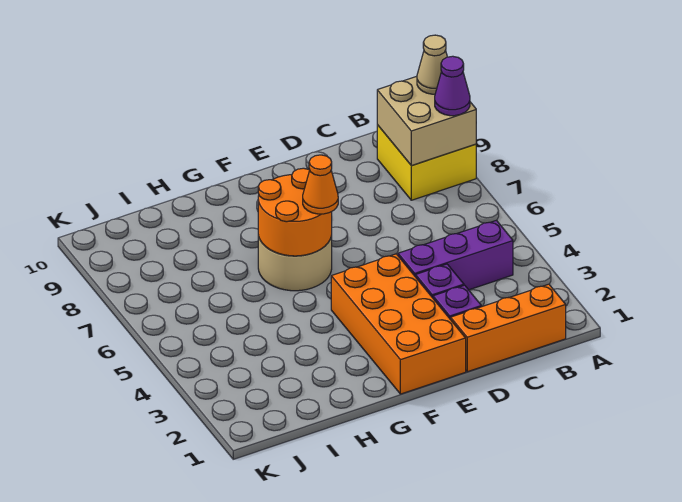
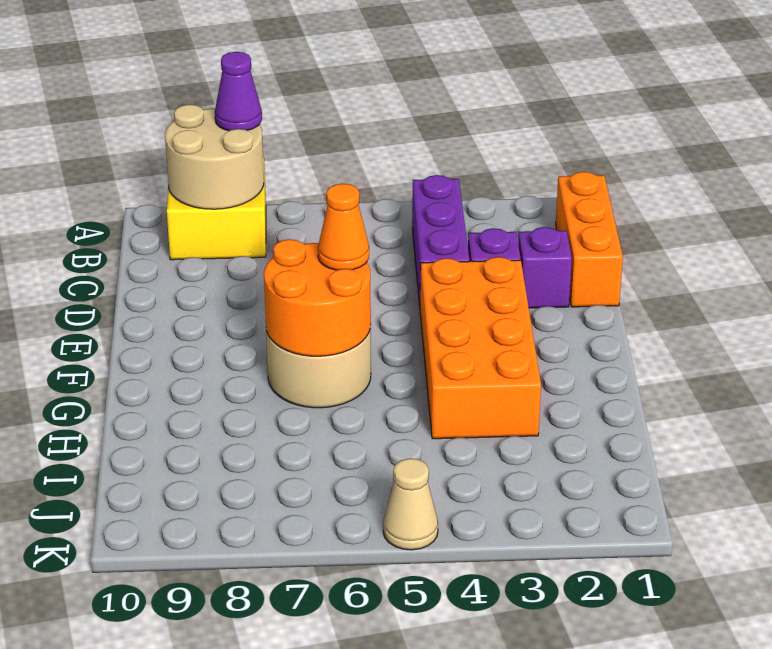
tan 2x2 brick [377,76,476,166] -> tan 2x2 round brick [165,105,264,209]
tan 1x1 cone [417,35,447,94] -> tan 1x1 cone moved to [383,458,438,550]
orange 2x4 brick [331,254,466,394] -> orange 2x4 brick turned to [420,257,541,439]

